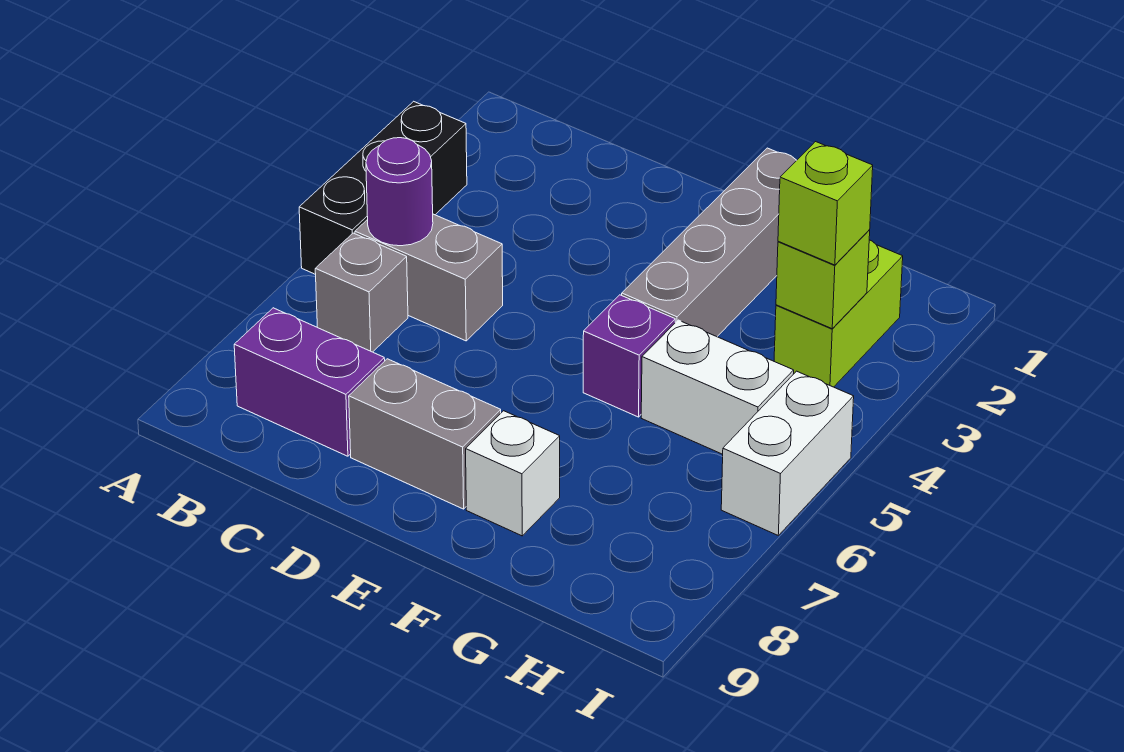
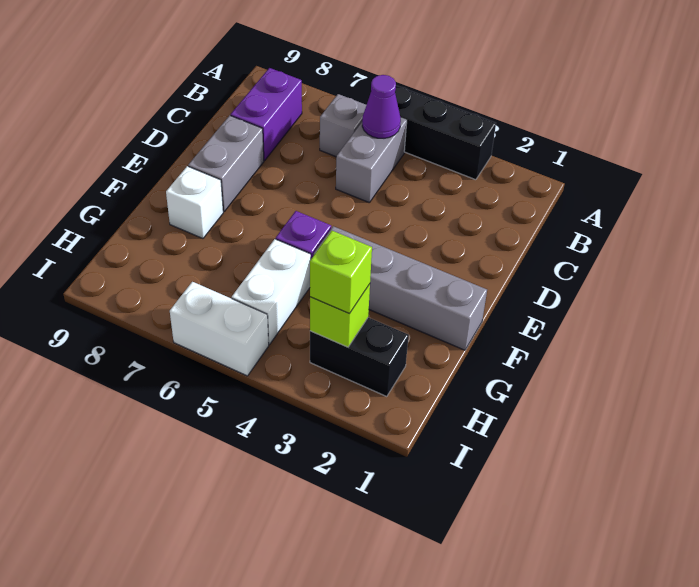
purple 1x1 round brick [366,138,433,246] -> purple 1x1 cone [362,75,401,138]
lime 1x2 brick [774,240,903,387] -> black 1x2 brick [310,317,409,397]

